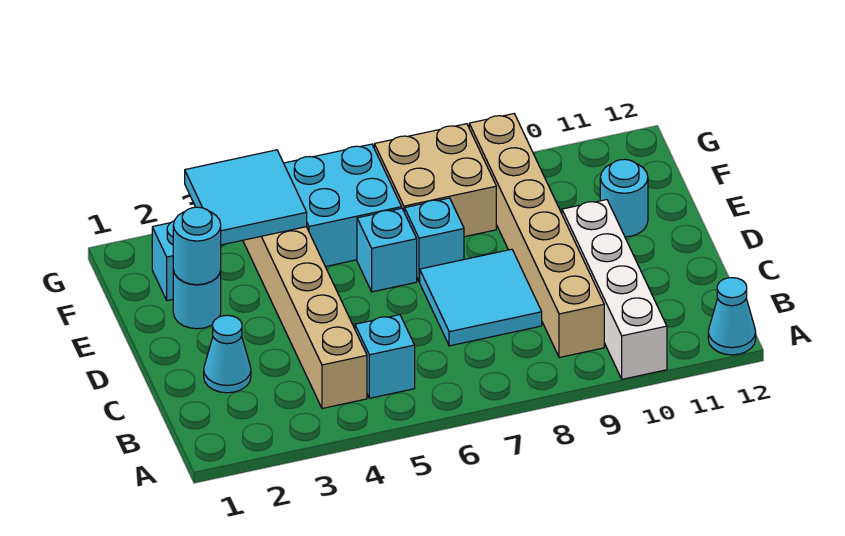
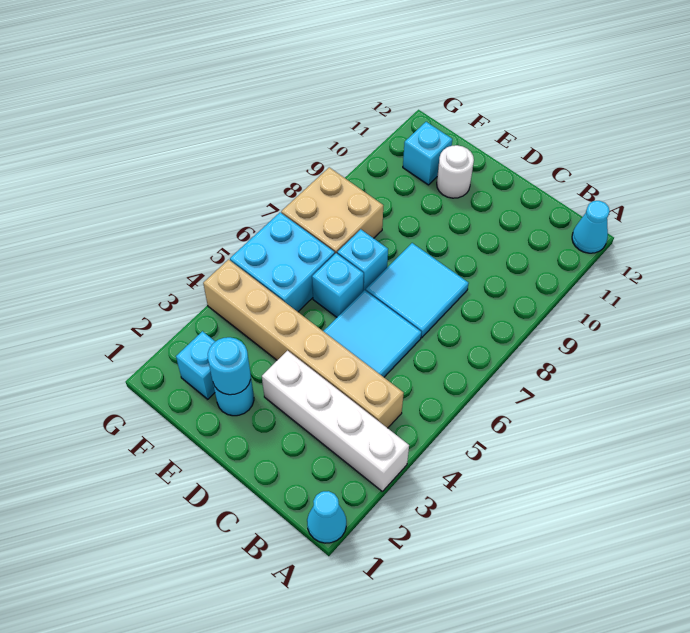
white 1x4 brick [562,200,667,379] -> white 1x4 brick moved to [262,351,409,491]
cyan 1x1 brick [355,315,415,398] -> cyan 1x1 brick moved to [403,122,452,185]
tan 1x6 brick [469,114,604,358] -> none
cyan 1x1 cone [204,315,251,393] -> cyan 1x1 cone moved to [307,491,346,543]
cyan 1x1 round brick [600,159,648,237] -> white 1x1 round brick [437,145,474,198]
cyan 2x2 tile [185,150,307,245] -> cyan 2x2 tile moved to [324,290,421,377]

